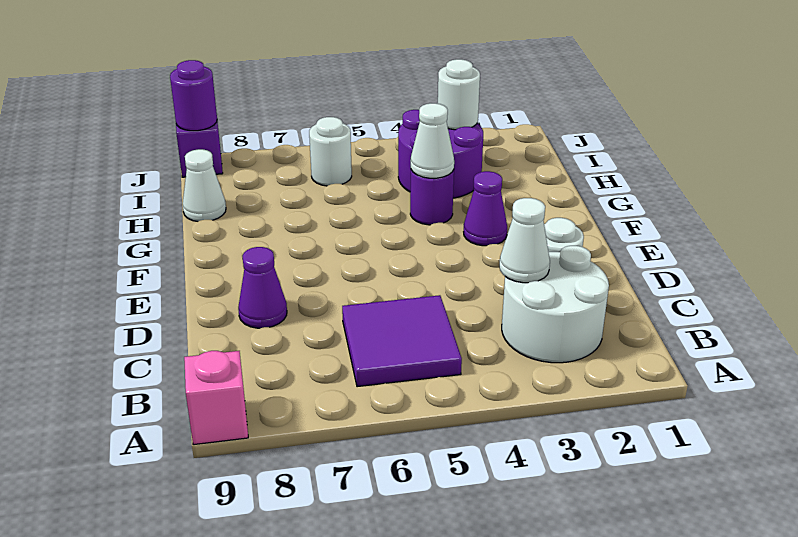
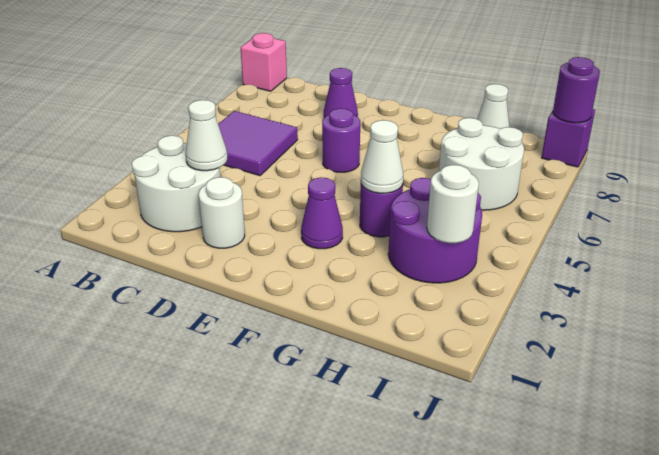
none -> purple 1x1 round brick [322,108,360,172]
white 1x1 round brick [309,117,352,186] -> white 2x2 round brick [439,118,524,210]

